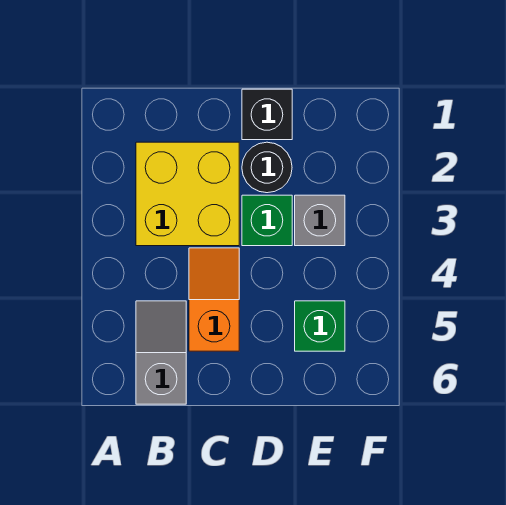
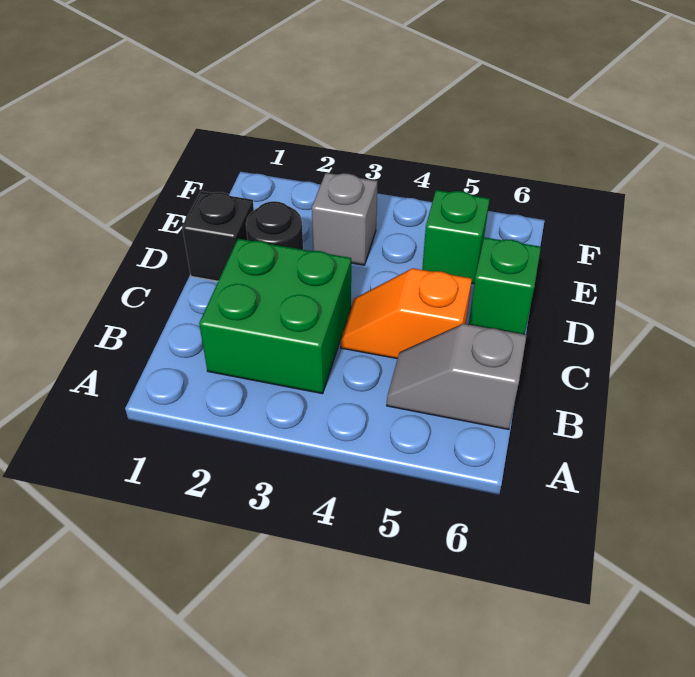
yellow 2x2 brick [136,142,239,246] -> green 2x2 brick [199,239,351,394]
green 1x1 brick [242,195,292,246] -> green 1x1 brick moved to [469,237,541,334]

